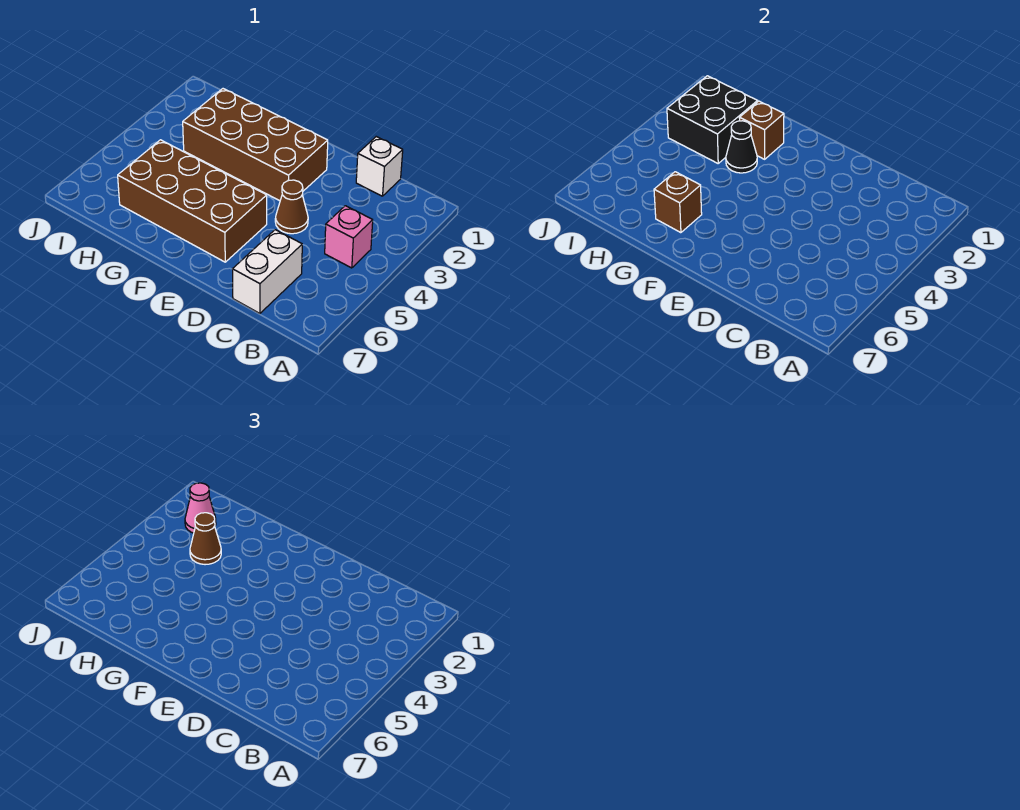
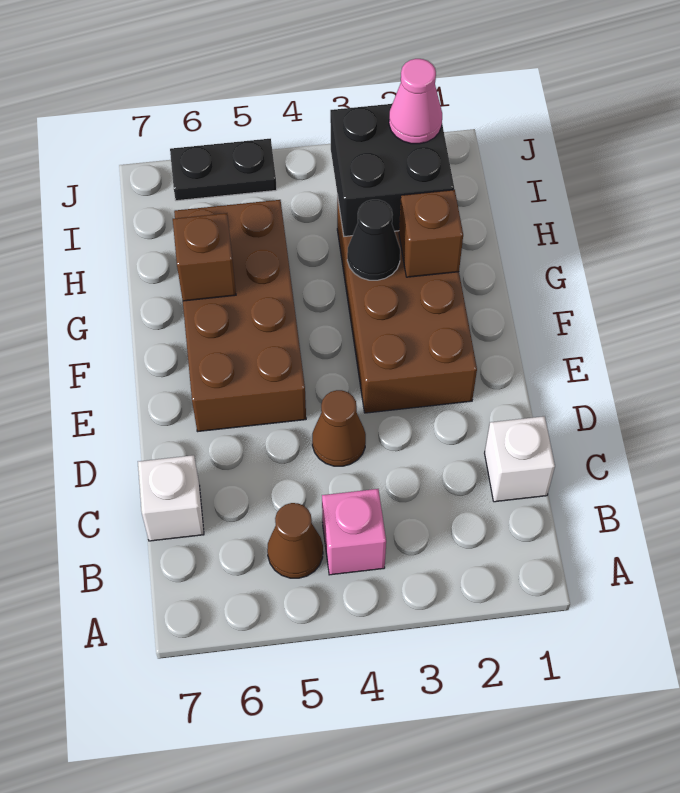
white 1x2 brick [232,230,302,313] -> white 1x1 brick [138,455,204,541]
brown 1x1 cone [190,513,221,565] -> brown 1x1 cone moved to [267,503,323,578]
none -> black 1x2 plate [170,139,277,201]

